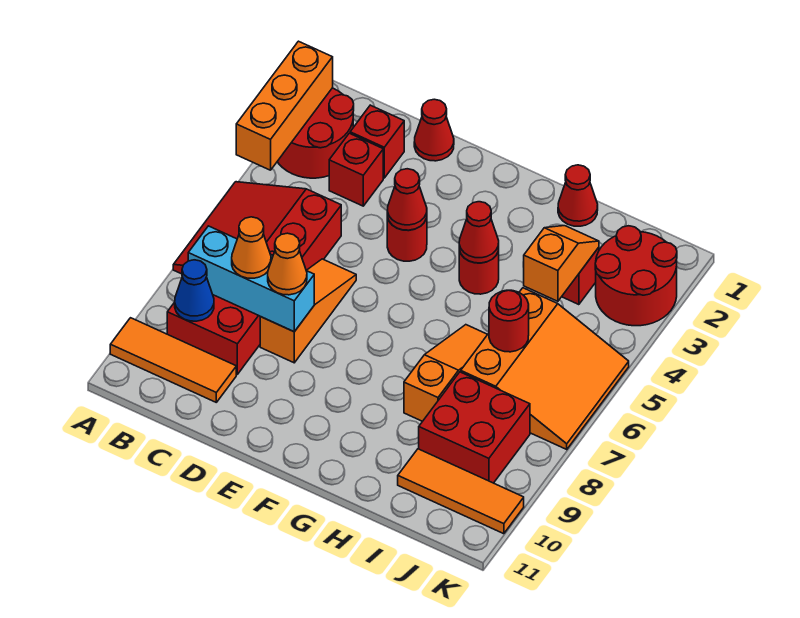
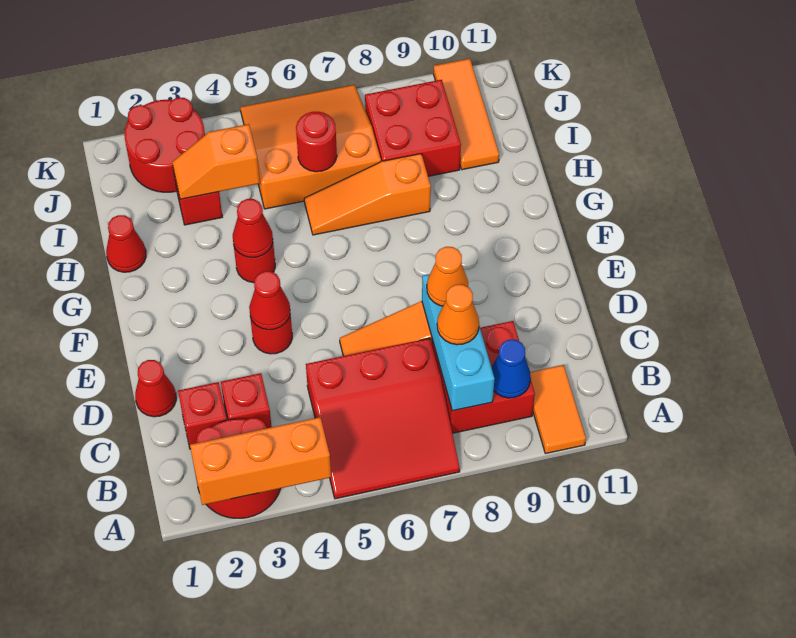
orange 1x3 tile [110,318,236,402] -> orange 1x2 tile [530,365,586,454]

